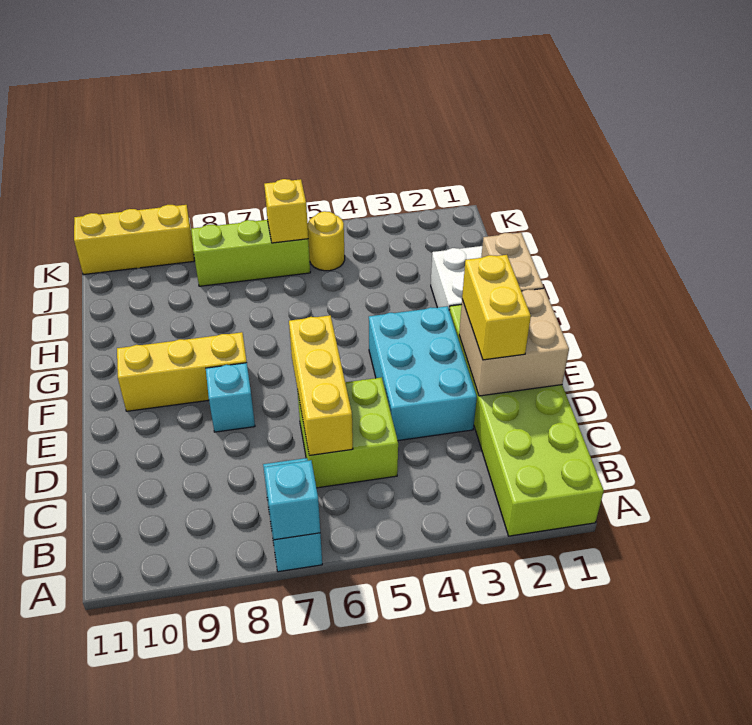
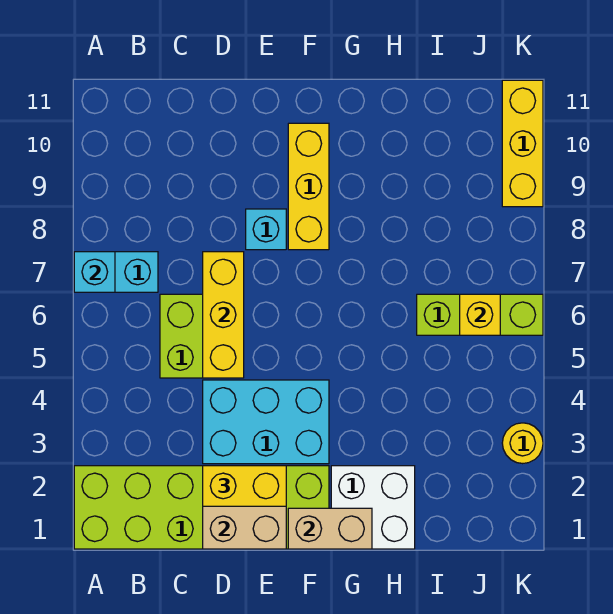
yellow 1x3 brick [289,315,353,455] -> yellow 1x3 brick turned to [203,252,244,378]
yellow 1x1 round brick [308,211,345,271] -> yellow 1x1 round brick moved to [502,423,543,464]
lime 1x3 brick [191,220,310,286] -> lime 1x3 brick turned to [417,294,543,335]

